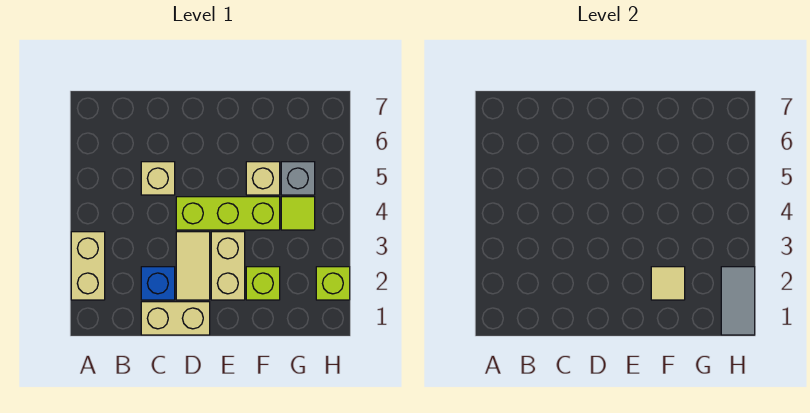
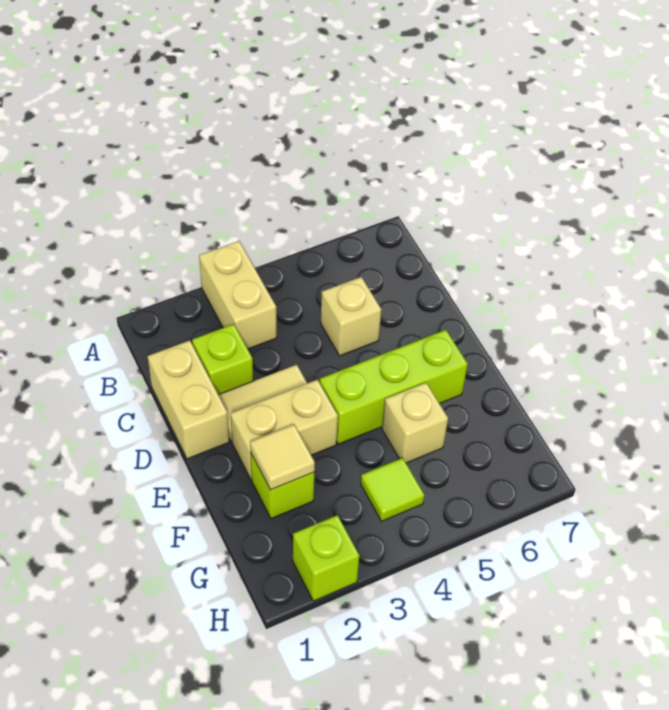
tan 1x2 brick [71,232,105,300] -> tan 1x2 brick turned to [199,241,277,349]
blue 1x1 brick [141,267,175,300] -> lime 1x1 brick [192,324,253,394]
lime 1x3 brick [176,197,280,230] -> lime 1x3 brick turned to [320,330,468,444]
grey 1x1 brick [281,162,315,195] -> none
grey 1x2 tile [721,267,755,335] -> none

